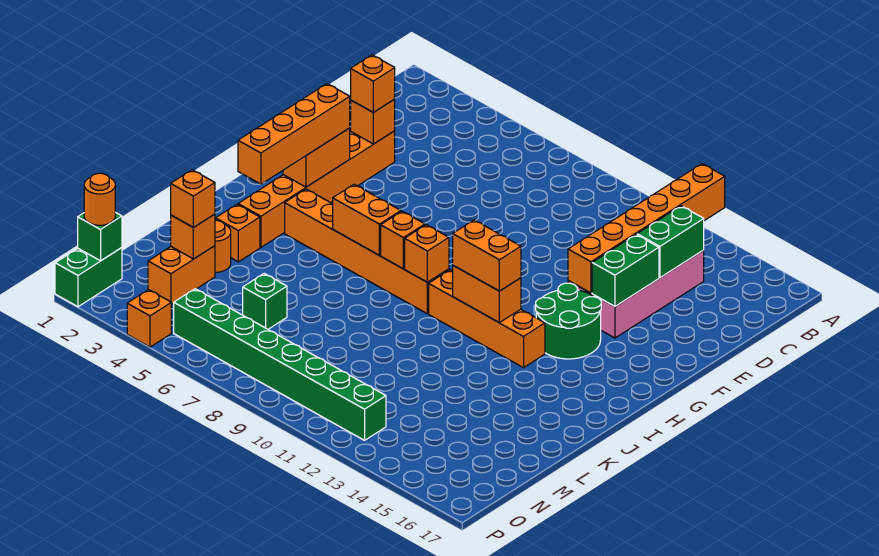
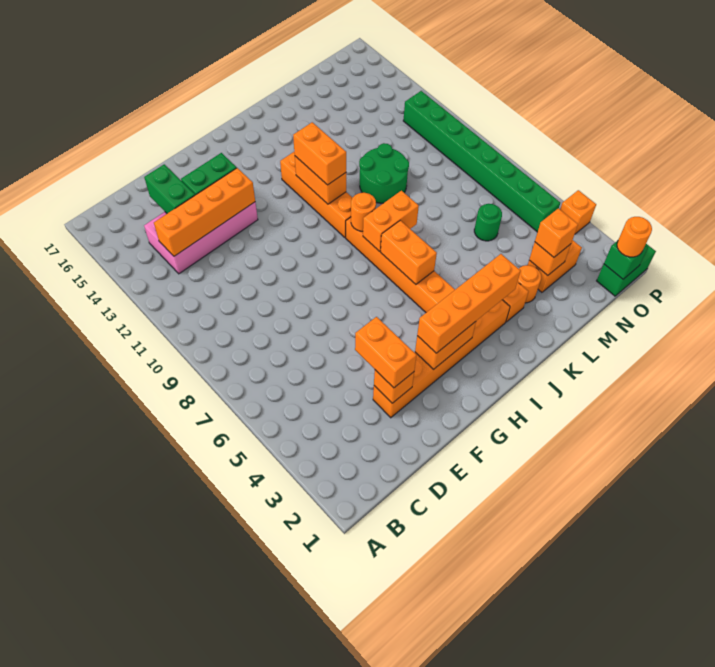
orange 1x6 brick [568,164,725,293] -> orange 1x4 brick [154,168,255,256]
green 1x2 brick [637,206,704,278] -> green 1x2 brick turned to [144,164,195,213]
orange 1x1 brick [351,55,395,112] -> orange 1x2 brick [355,317,416,388]
green 2x2 round brick [536,283,601,359] -> green 2x2 round brick moved to [359,143,409,203]
orange 1x1 brick [381,211,425,269] -> orange 1x2 brick [363,191,419,251]
orange 1x1 brick [405,225,449,282] -> orange 1x1 round brick [351,193,376,231]
green 1x1 brick [243,274,287,329] -> green 1x1 round brick [474,204,502,241]

